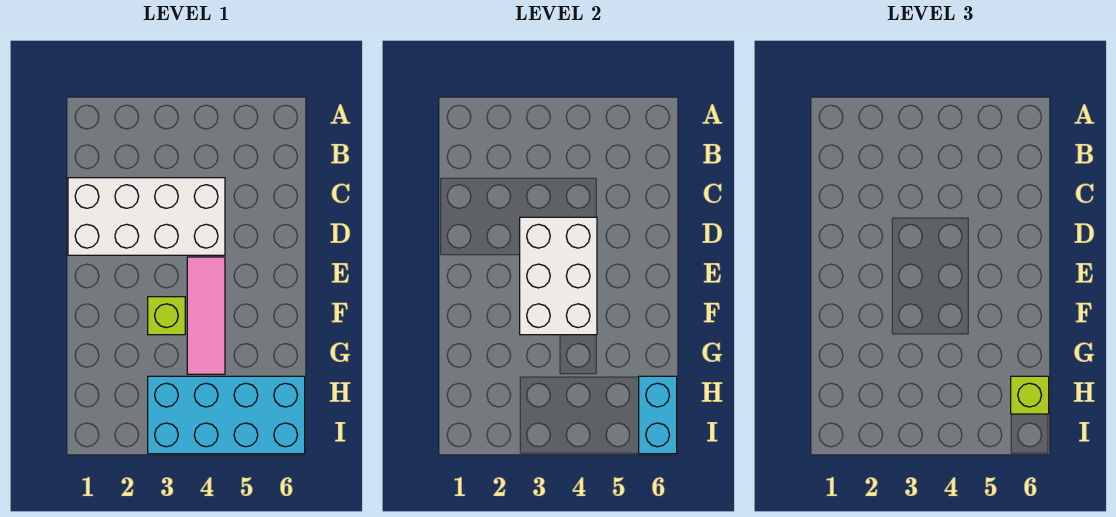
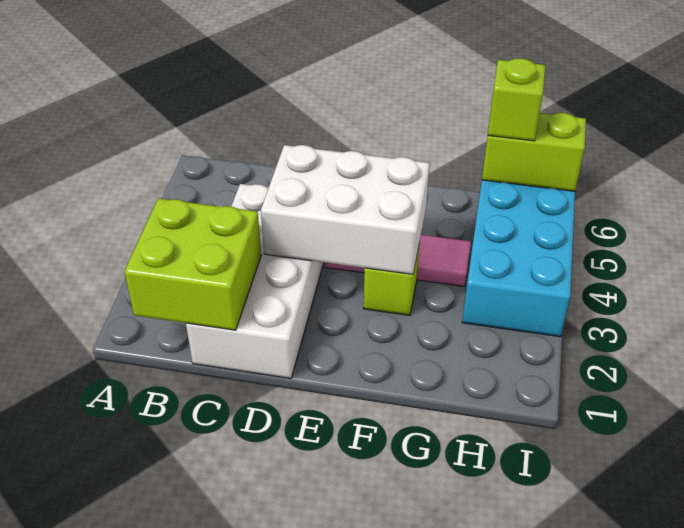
none -> lime 2x2 brick [124,198,261,330]
cyan 1x2 brick [639,376,677,454] -> lime 1x2 brick [482,113,586,191]

